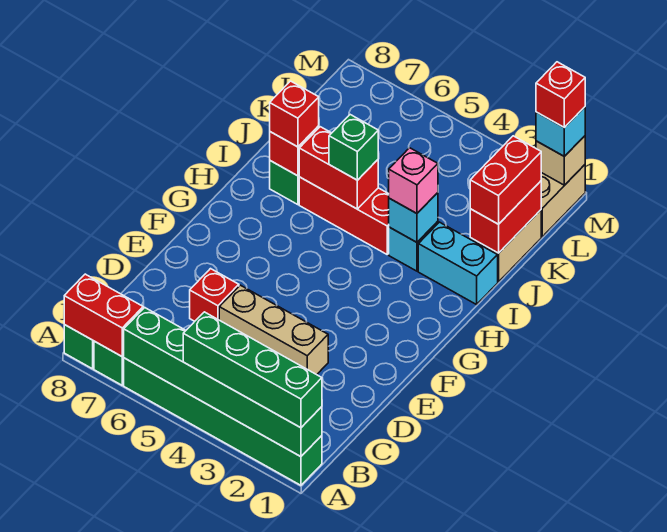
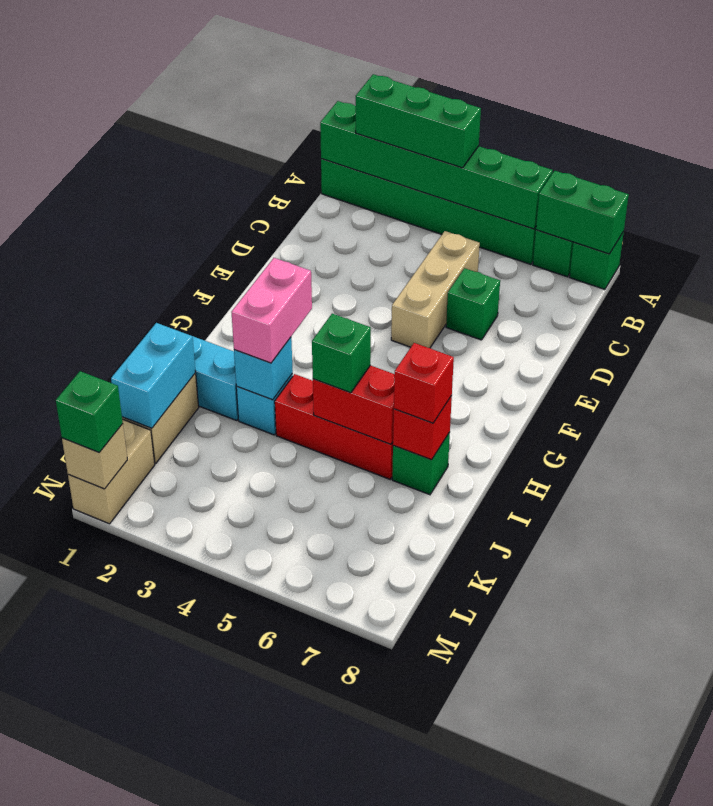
green 1x4 brick [183,312,322,428] -> green 1x3 brick [356,74,481,168]
red 1x2 brick [64,274,143,357] -> green 1x2 brick [536,171,629,254]
tan 1x3 brick [219,285,328,375] -> tan 1x3 brick turned to [391,231,480,348]
red 1x1 brick [190,269,239,321] -> green 1x1 brick [446,268,500,340]
pink 1x1 brick [389,148,438,213] -> pink 1x2 brick [232,258,312,363]
red 1x2 brick [470,181,541,253] -> cyan 1x2 brick [111,323,196,428]
red 1x2 brick [470,136,541,224] -> none
cyan 1x1 brick [536,107,585,156] -> green 1x1 brick [56,371,123,452]
red 1x1 brick [536,62,585,128] -> none

